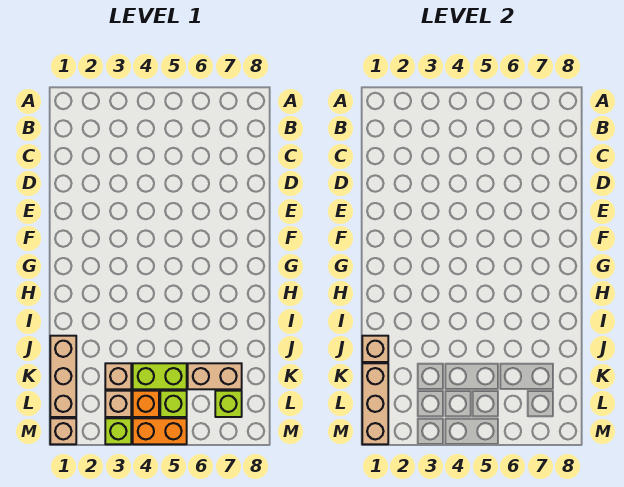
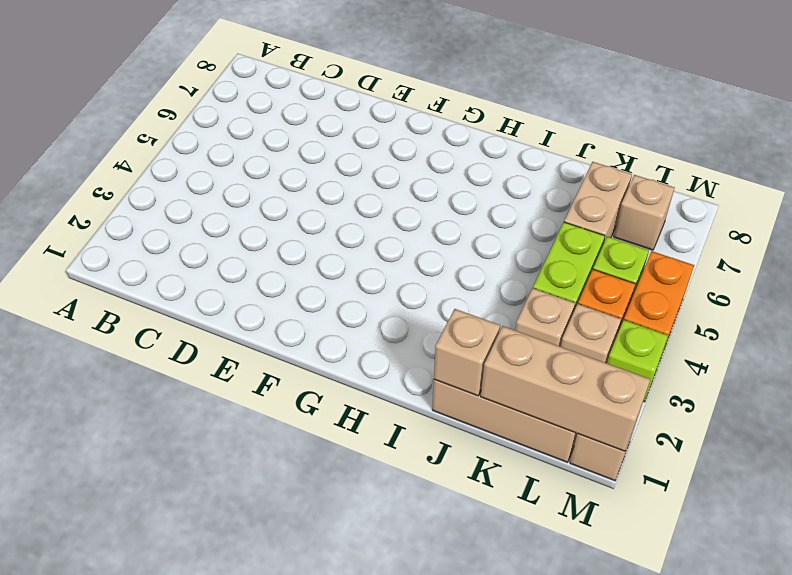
lime 1x1 brick [215,391,242,417] -> tan 1x1 brick [614,175,674,250]

